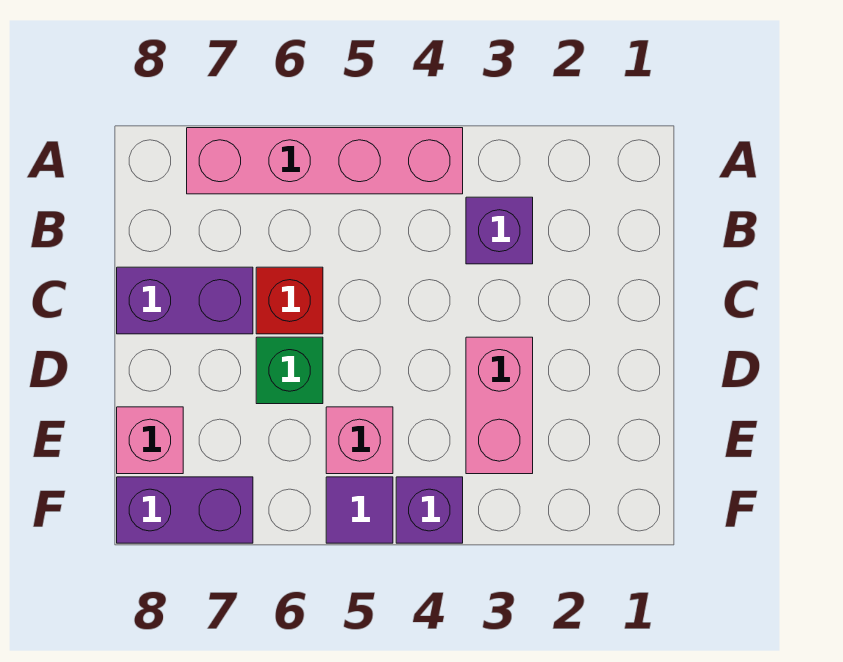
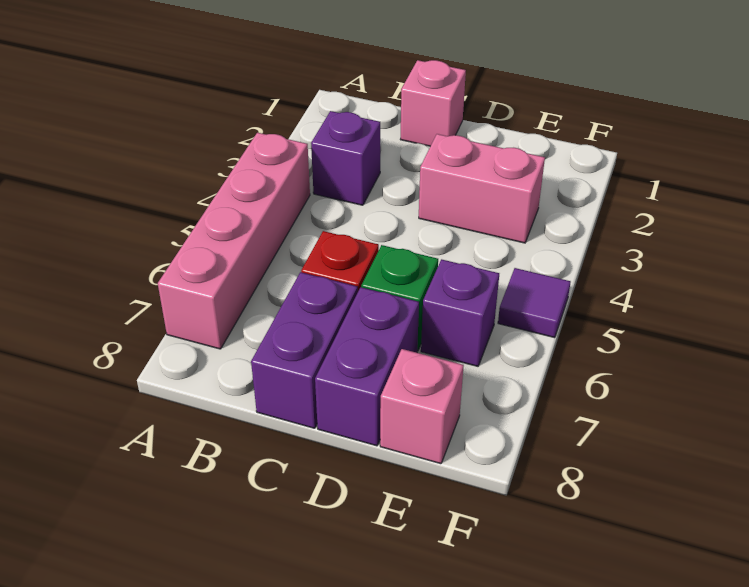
pink 1x1 brick [326,407,393,474] -> pink 1x1 brick moved to [400,60,466,146]
purple 1x1 brick [396,477,463,543] -> purple 1x1 brick moved to [421,259,499,366]
purple 1x2 brick [117,477,253,543] -> purple 1x2 brick moved to [315,287,419,446]

